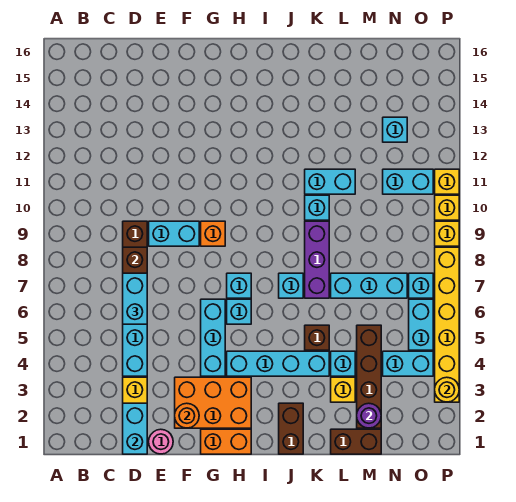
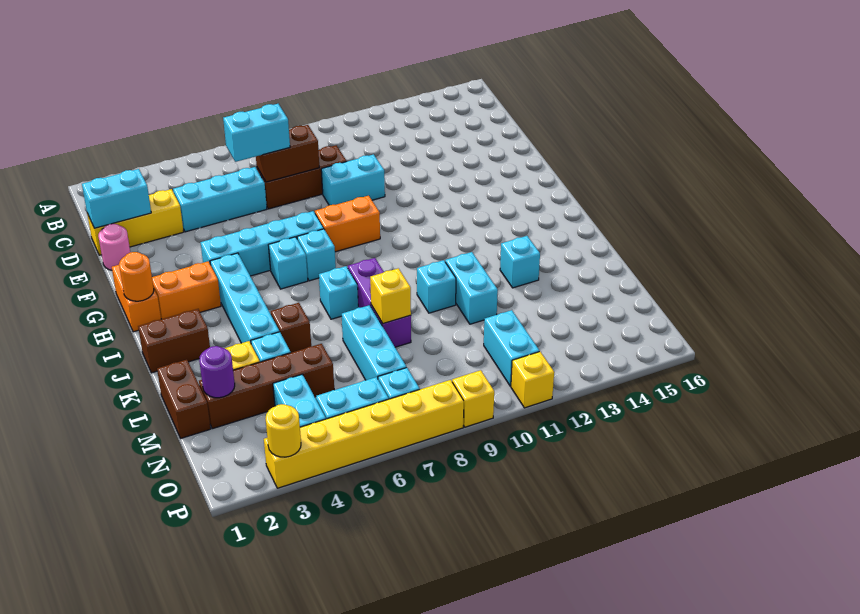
cyan 1x2 brick [149,221,199,246] -> cyan 1x2 brick turned to [321,154,385,205]
orange 2x3 brick [175,377,251,428] -> orange 1x2 brick [152,261,221,319]
orange 1x1 round brick [175,403,199,428] -> orange 1x1 round brick moved to [119,252,154,301]
cyan 1x3 brick [201,299,225,376] -> cyan 1x4 brick [200,211,324,276]
orange 1x1 brick [201,221,225,246] -> orange 1x2 brick [315,196,380,252]
purple 1x3 brick [305,221,329,298] -> purple 1x3 brick turned to [348,258,411,347]
cyan 1x1 brick [383,117,407,142] -> cyan 1x1 brick moved to [500,236,540,288]
yellow 1x1 brick [435,195,459,220] -> yellow 1x1 brick moved to [370,268,411,324]

